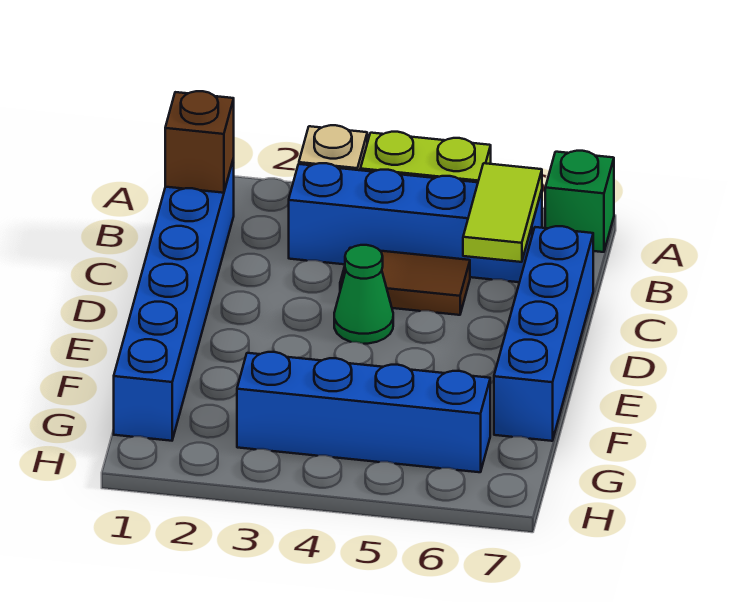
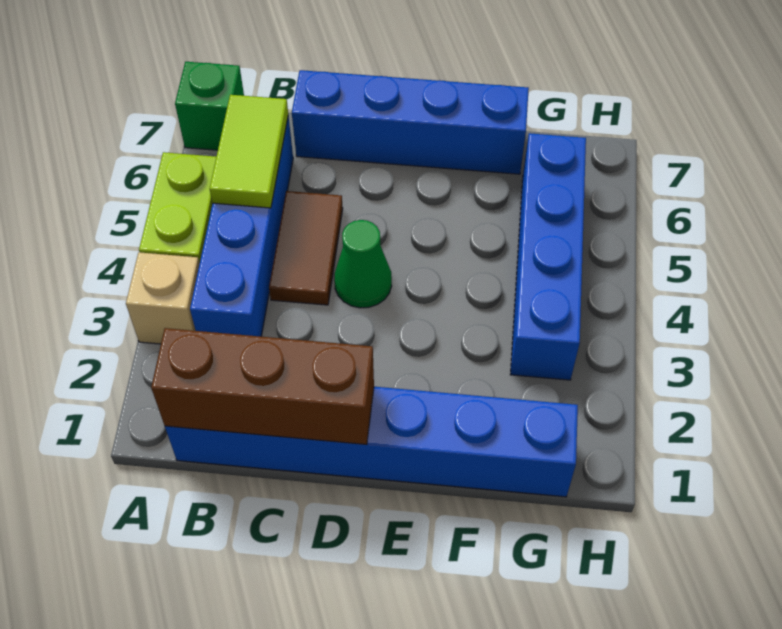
brown 1x1 brick [165,91,234,193] -> brown 1x3 brick [151,328,374,444]
lime 1x2 tile [463,163,542,262] -> lime 1x2 tile turned to [210,95,288,208]

